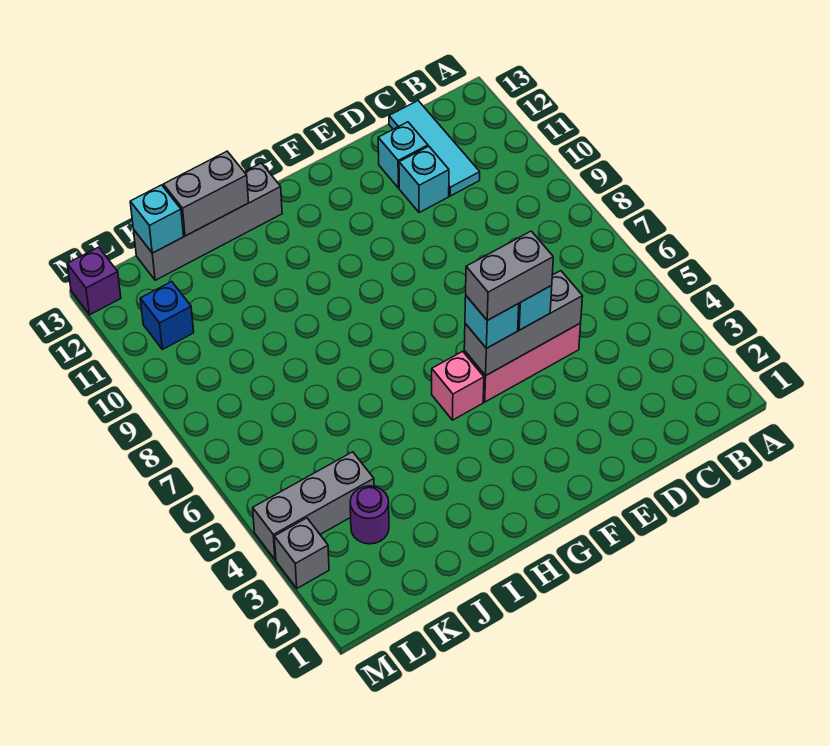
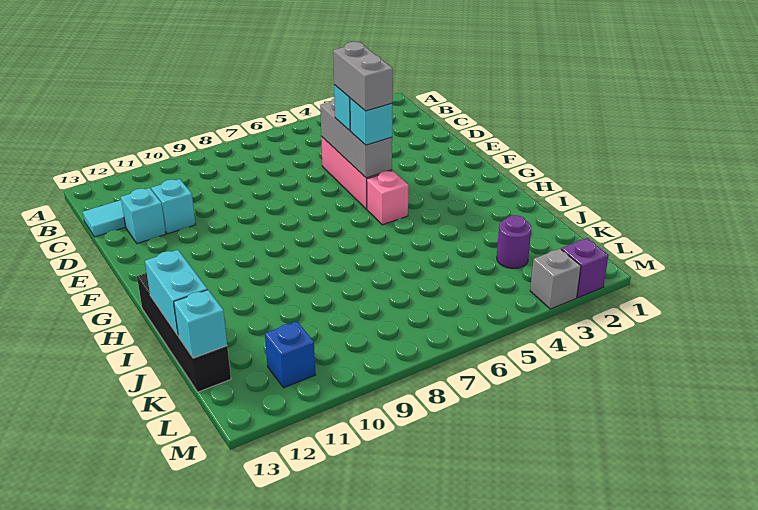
grey 1x4 brick [133,163,282,280] -> black 1x4 brick [137,273,231,392]
grey 1x2 brick [163,151,249,236] -> cyan 1x2 brick [145,250,207,335]
grey 1x3 brick [253,452,374,560] -> none
purple 1x1 brick [67,247,121,315] -> purple 1x1 brick moved to [561,238,608,298]

